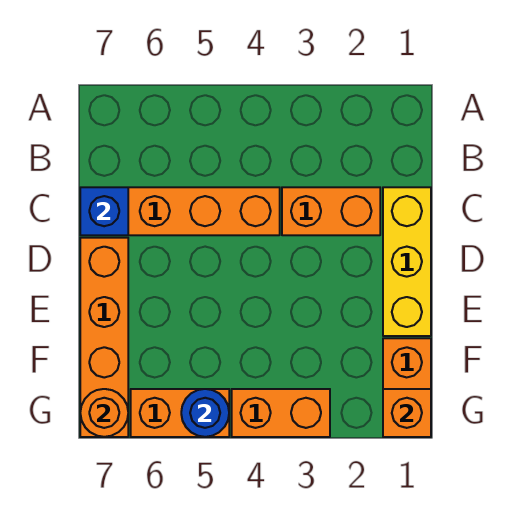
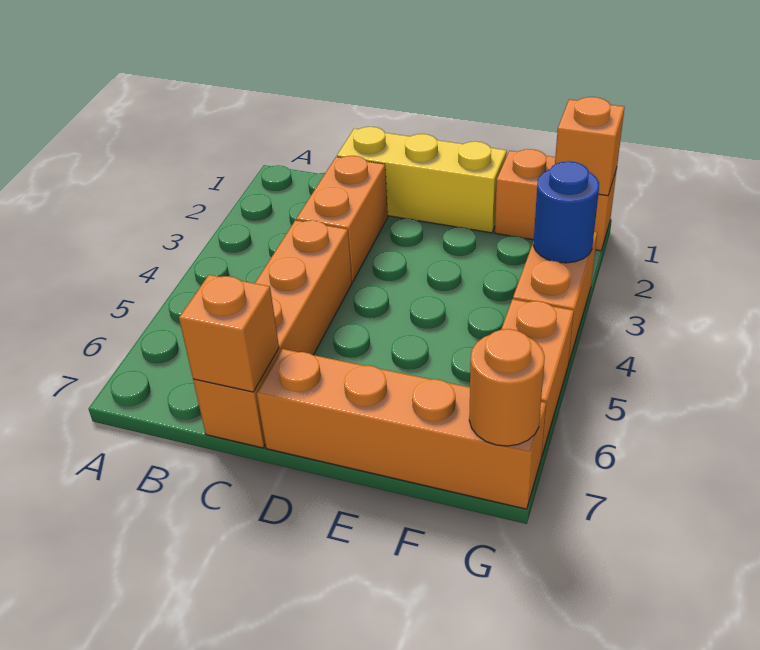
blue 1x1 brick [80,187,128,235] -> orange 1x1 brick [179,275,279,392]
blue 1x1 round brick [181,389,229,437] -> blue 1x1 round brick moved to [533,161,599,263]

